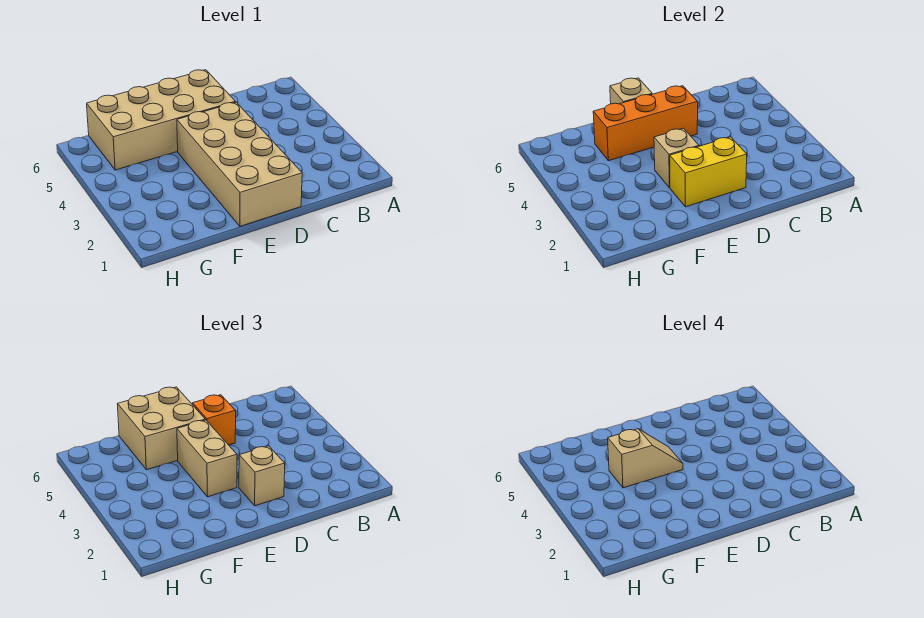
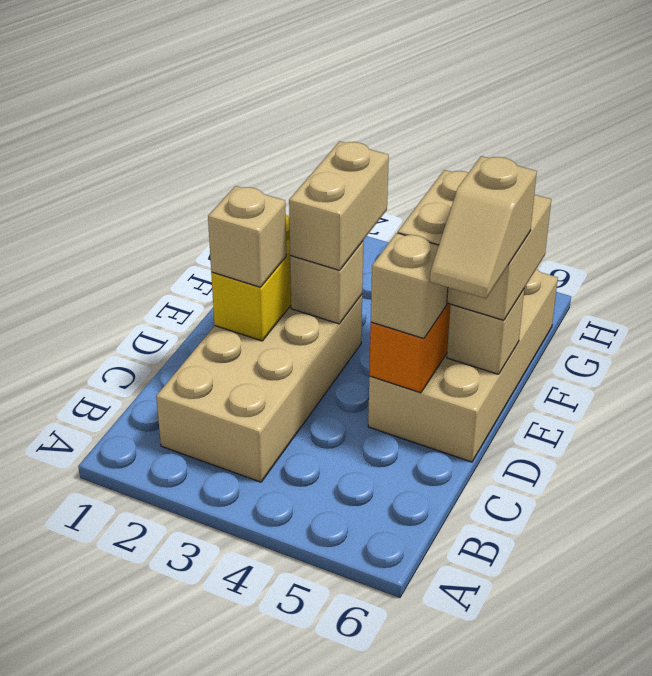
tan 2x4 brick [177,102,302,226] -> tan 2x4 brick turned to [156,295,362,482]
orange 1x1 brick [192,395,236,445] -> tan 1x1 brick [371,233,448,339]
tan 1x2 brick [177,420,237,497] -> tan 1x2 brick turned to [289,141,389,270]
tan 1x2 slope [608,429,683,488] -> tan 1x2 slope moved to [430,156,537,299]

